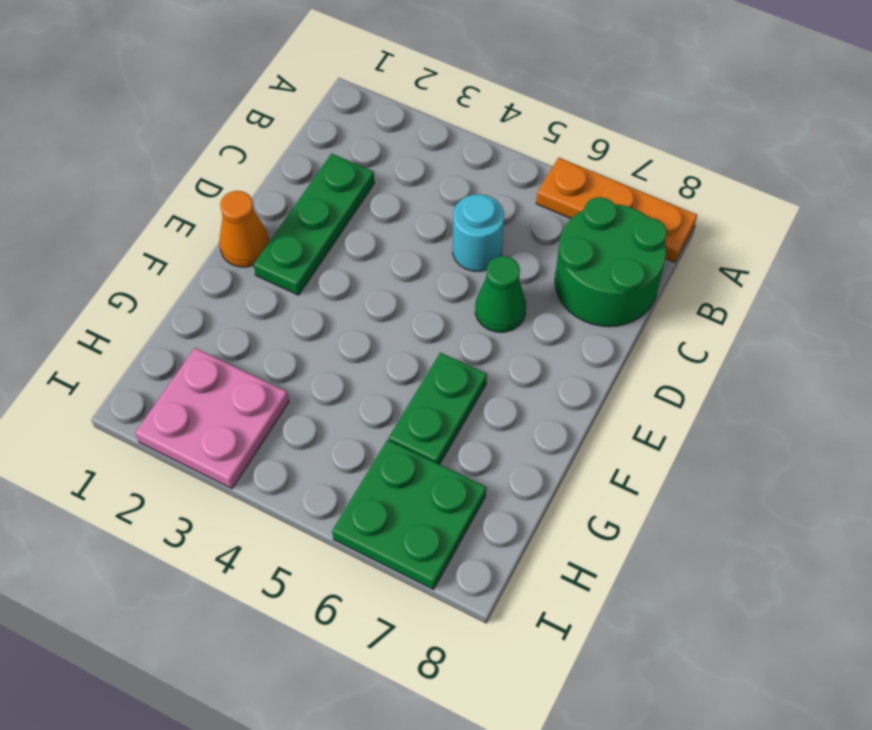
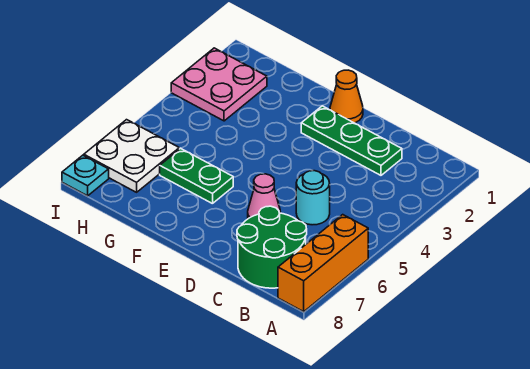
orange 1x3 plate [536,158,697,262] -> orange 1x3 brick [278,215,368,312]
green 1x1 cone [475,256,526,332] -> pink 1x1 cone [248,174,281,219]
green 2x2 plate [332,440,486,589] -> white 2x2 plate [84,120,179,192]
none -> cyan 1x1 plate [62,155,109,196]

